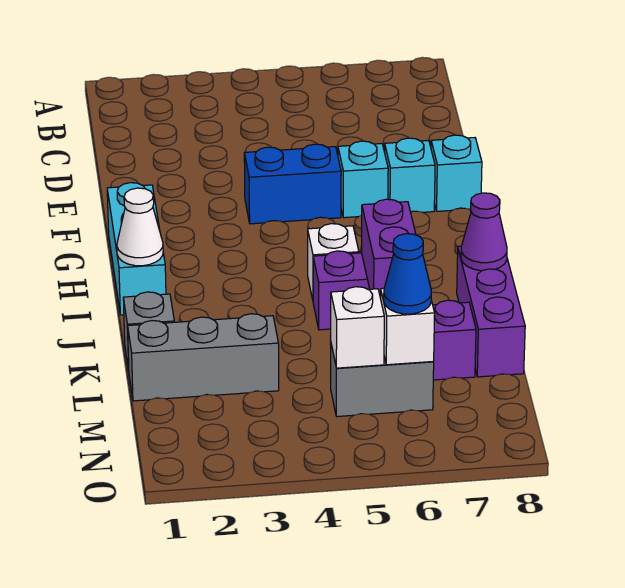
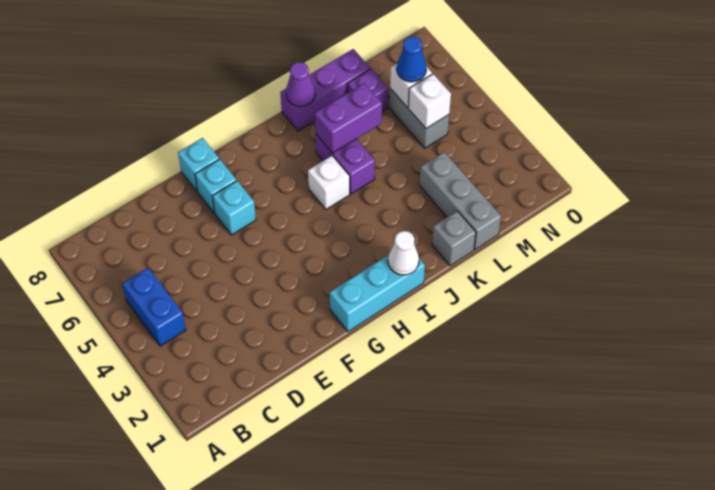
blue 1x2 brick [244,144,341,224] -> blue 1x2 brick moved to [122,268,186,346]

